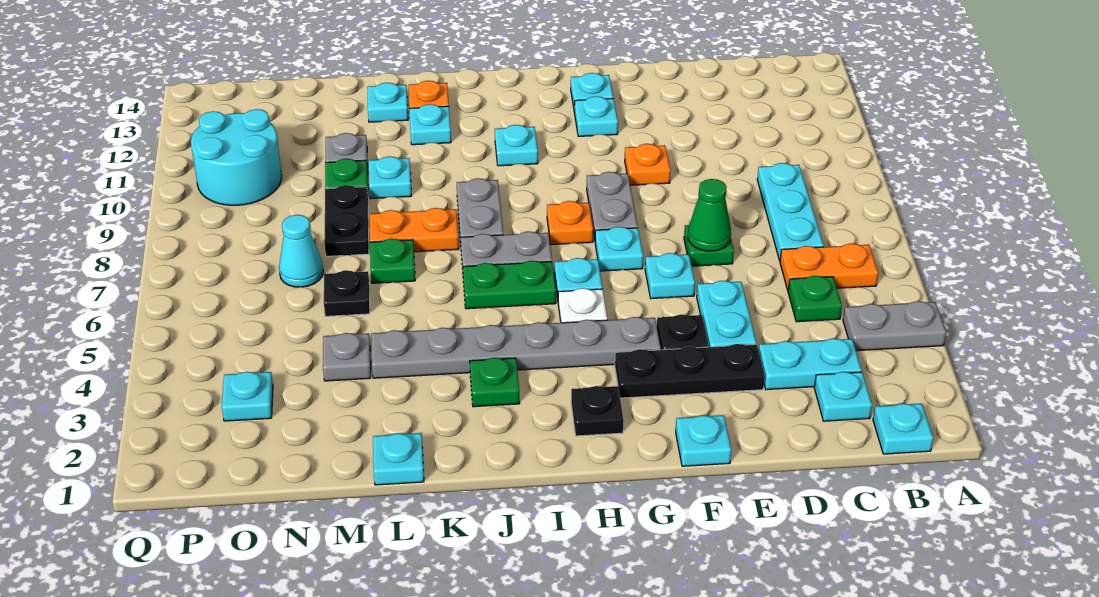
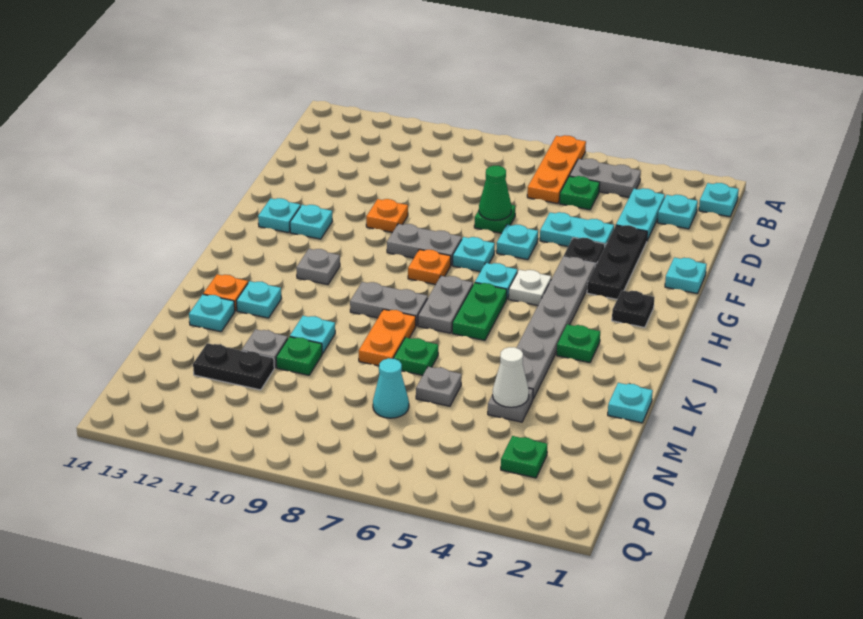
grey 1x2 plate [843,301,946,351] -> grey 1x2 plate turned to [569,159,641,197]
orange 1x2 plate [780,243,878,290] -> orange 1x3 plate [527,135,586,204]
cyan 1x3 plate [757,163,824,261] -> none
cyan 1x1 plate [495,125,538,166] -> grey 1x1 plate [296,249,340,285]
none -> white 1x1 cone [493,347,529,407]
black 1x1 plate [324,270,370,316] -> grey 1x1 plate [416,367,462,406]
black 1x2 plate [324,185,369,256] -> black 1x2 plate moved to [193,343,274,390]
cyan 1x1 plate [222,372,273,421] -> green 1x1 plate [501,436,547,478]
cyan 2x2 round brick [191,109,282,205] -> none

